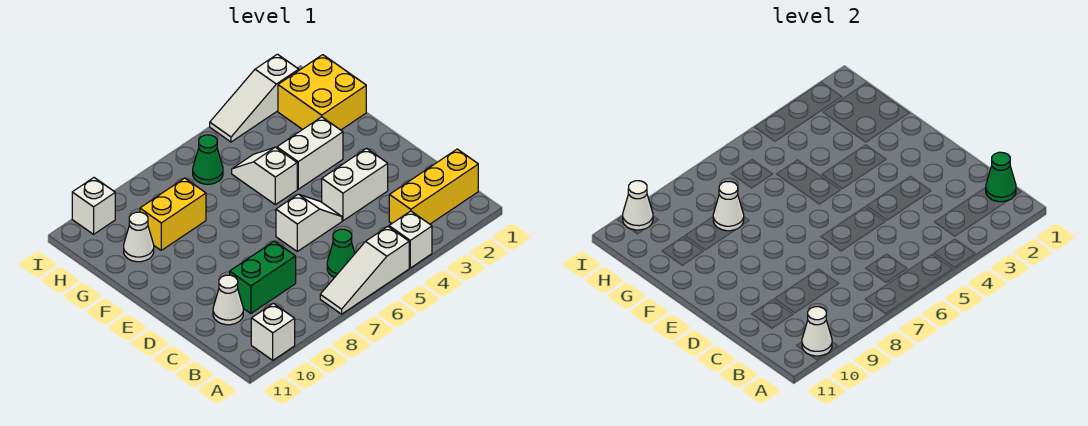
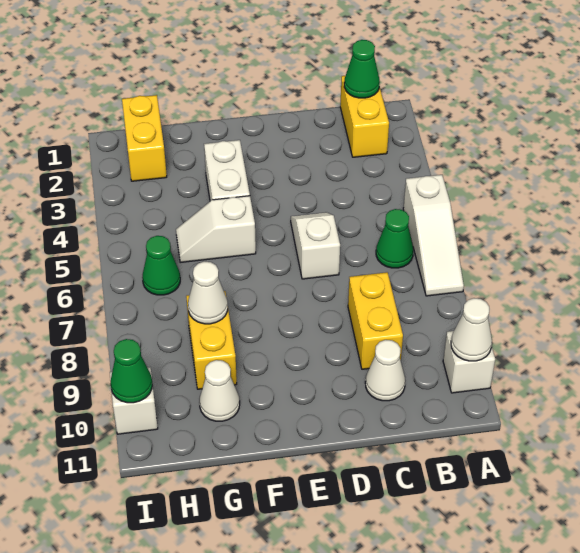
white 1x1 brick [389,211,432,268] -> none
yellow 1x3 brick [389,149,478,224] -> yellow 1x2 brick [340,76,389,157]
green 1x2 brick [230,241,296,313] -> yellow 1x2 brick [348,272,403,369]
white 1x2 brick [322,149,388,221] -> none
yellow 2x2 brick [278,55,366,130] -> yellow 1x2 brick [122,95,167,181]
white 1x3 slope [210,54,299,142] -> none
white 1x1 cone [623,181,653,230] -> green 1x1 cone [110,339,152,403]

